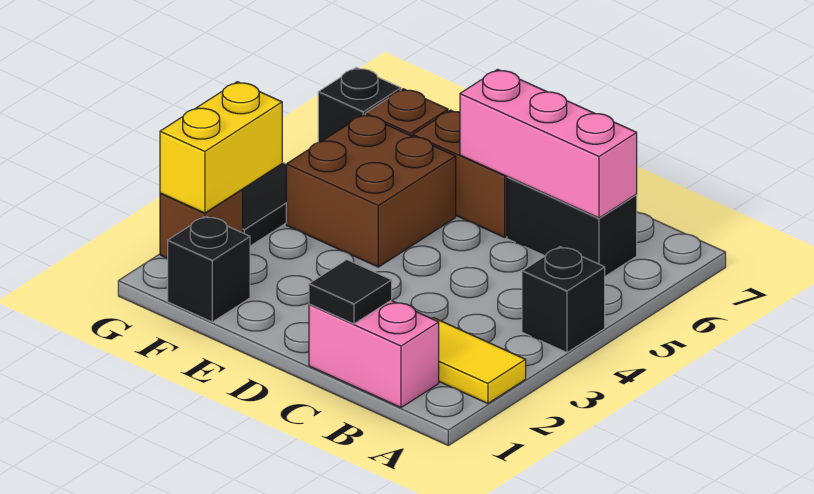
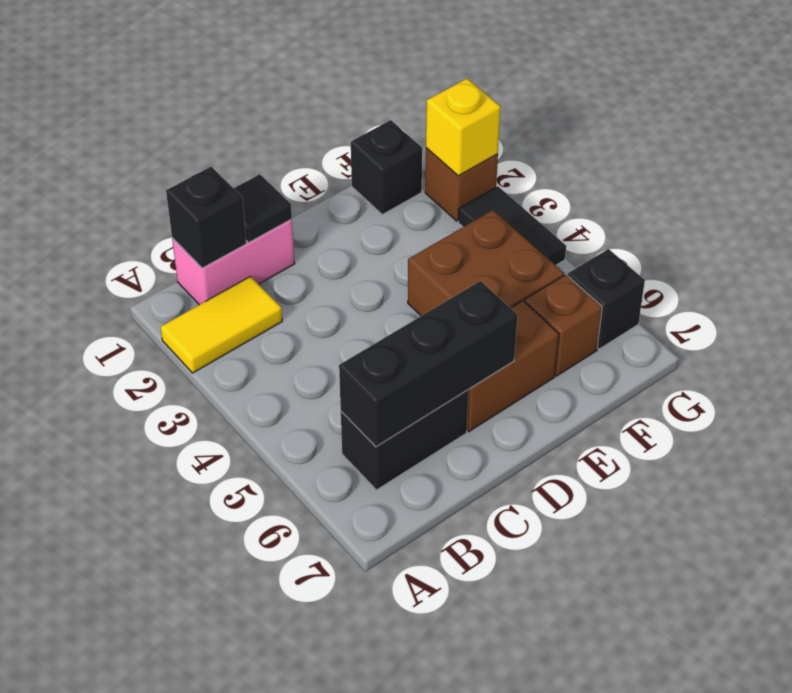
black 1x1 brick [522,247,605,352] -> black 1x1 brick moved to [166,167,246,268]
pink 1x3 brick [460,69,637,218] -> black 1x3 brick [339,281,518,447]
yellow 1x2 brick [160,82,282,213] -> yellow 1x1 brick [426,78,501,176]

